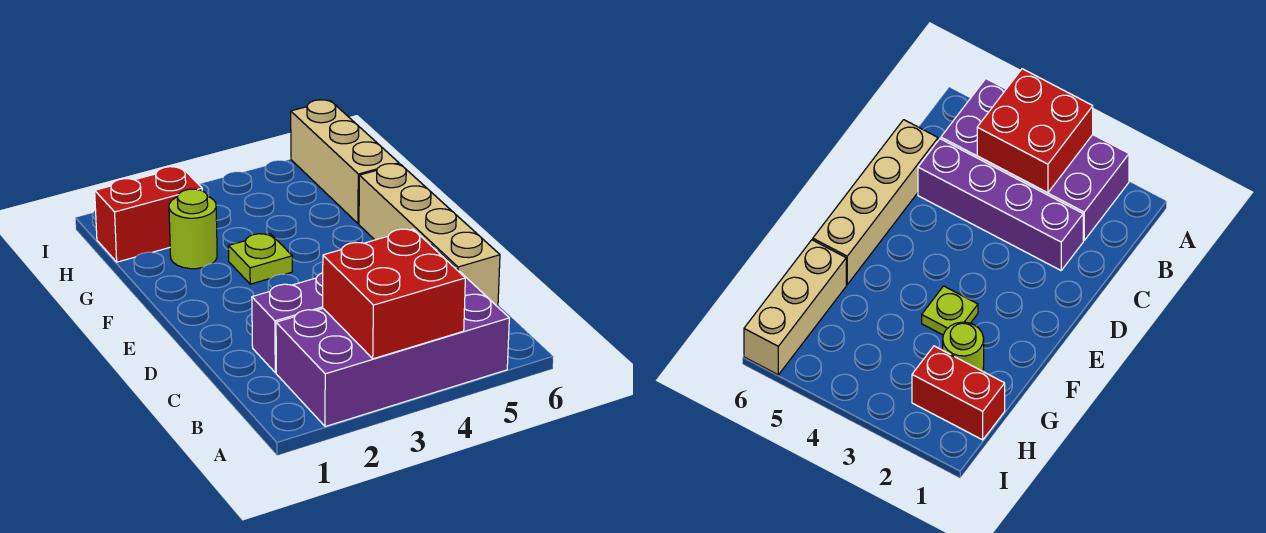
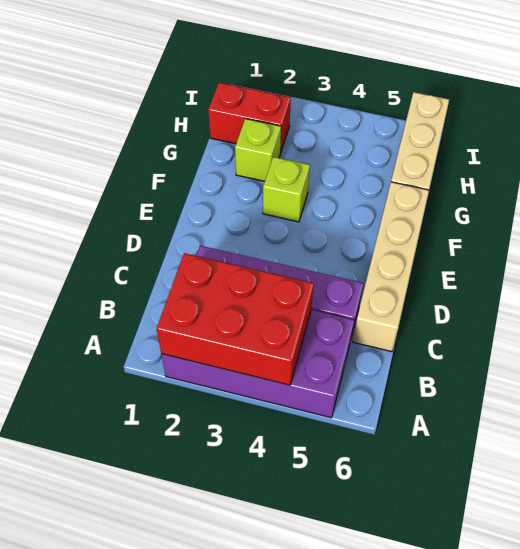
red 2x2 brick [323,229,465,359] -> red 2x3 brick [157,253,314,385]
lime 1x1 plate [228,234,292,284] -> lime 1x1 brick [263,157,310,222]
lime 1x1 round brick [169,189,217,269] -> lime 1x1 brick [235,119,281,181]

